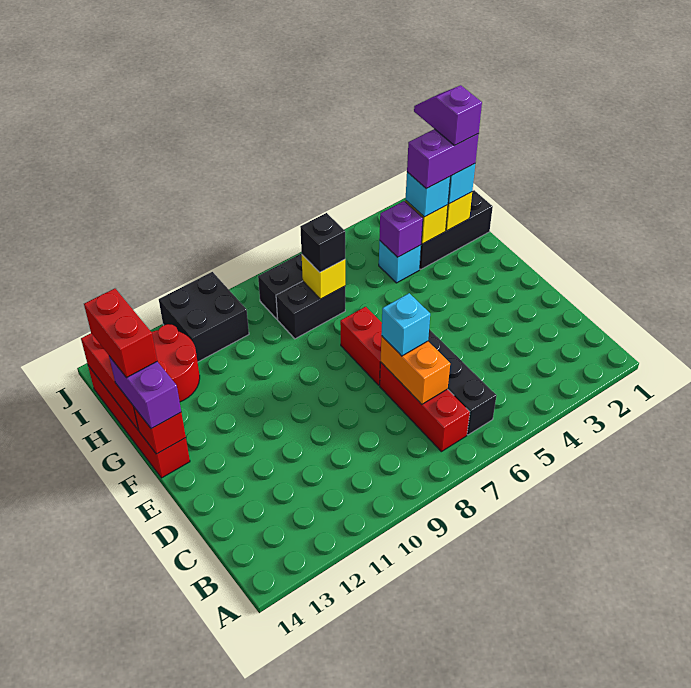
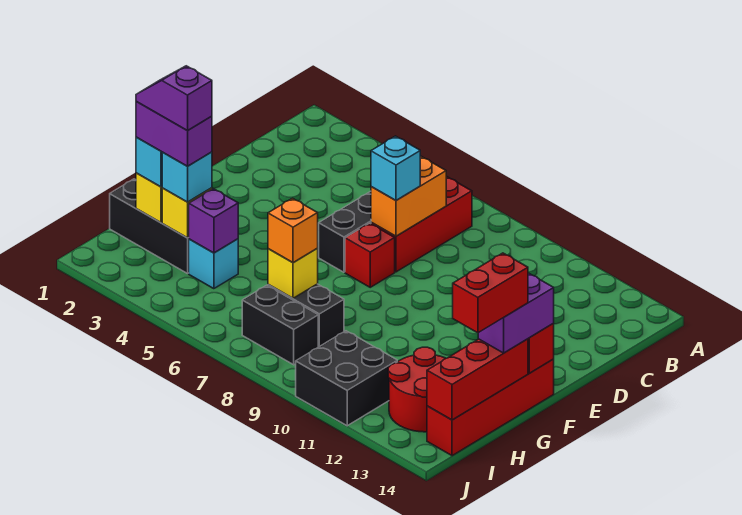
red 1x2 brick [340,307,382,385] -> red 1x1 brick [345,223,395,287]
purple 1x2 slope [414,85,482,145] -> purple 1x2 slope turned to [136,66,212,130]
black 1x1 brick [300,213,345,272] -> orange 1x1 brick [268,198,318,263]

